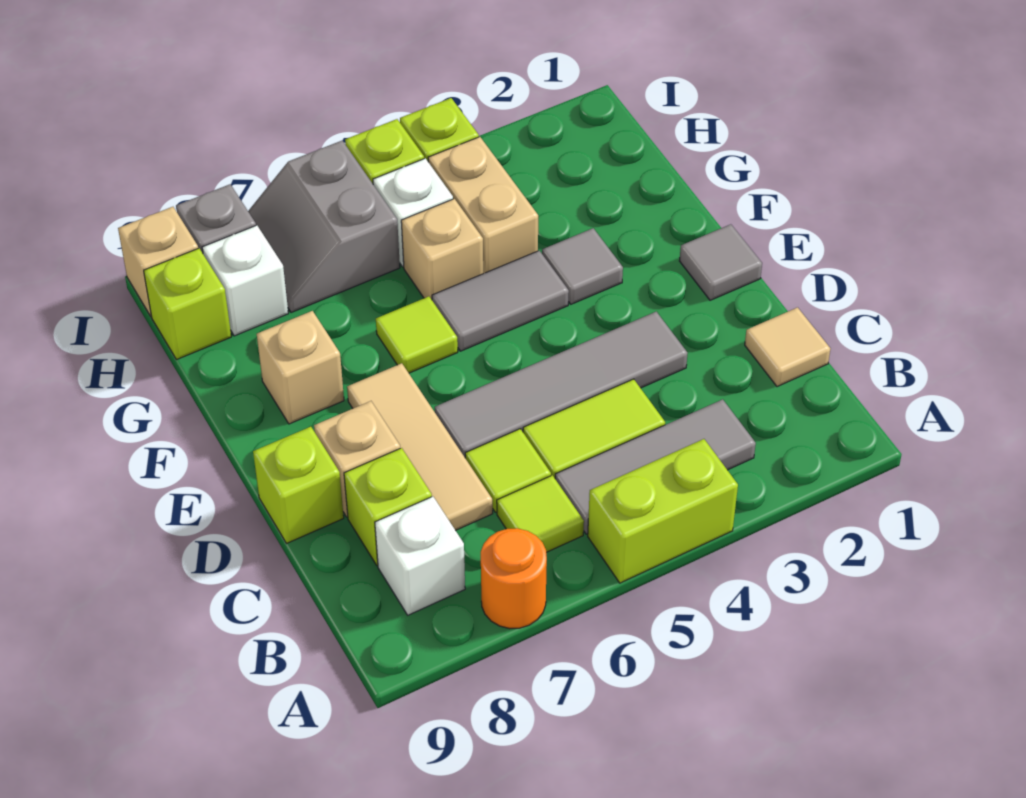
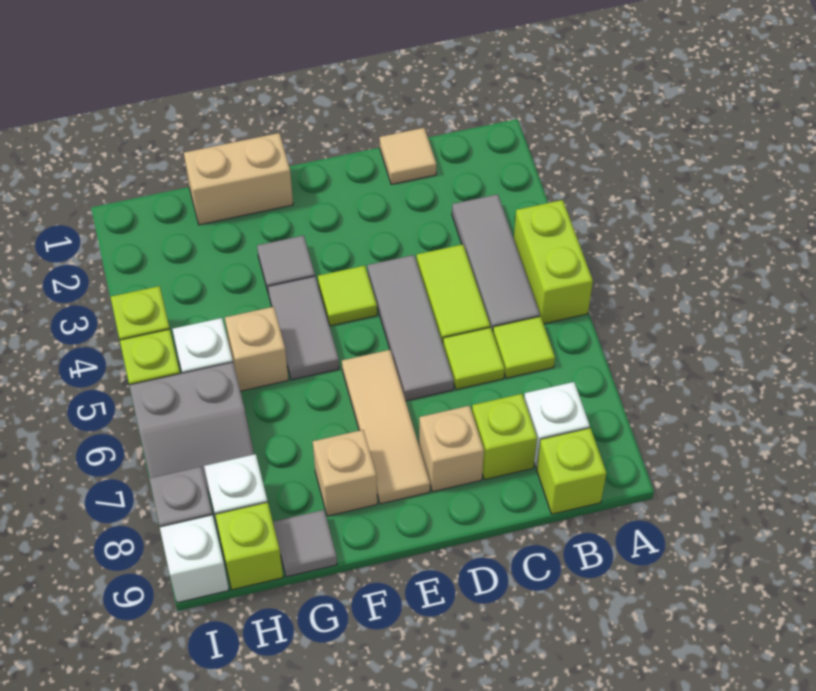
orange 1x1 round brick [481,528,547,629] -> none
tan 1x3 tile [347,363,493,530] -> tan 1x3 tile turned to [342,350,430,504]
grey 1x4 tile [435,312,688,457] -> grey 1x3 tile [367,255,454,401]
lime 1x1 brick [253,427,344,543] -> lime 1x1 brick moved to [537,428,606,514]
grey 1x1 tile [680,224,762,300] -> grey 1x1 tile moved to [273,510,337,577]
lime 1x1 tile [376,296,458,373] -> lime 1x1 tile moved to [318,266,377,326]
tan 1x2 brick [428,137,538,274] -> tan 1x2 brick moved to [184,133,293,225]
tan 1x1 brick [118,207,198,316] -> white 1x1 brick [160,515,229,603]

